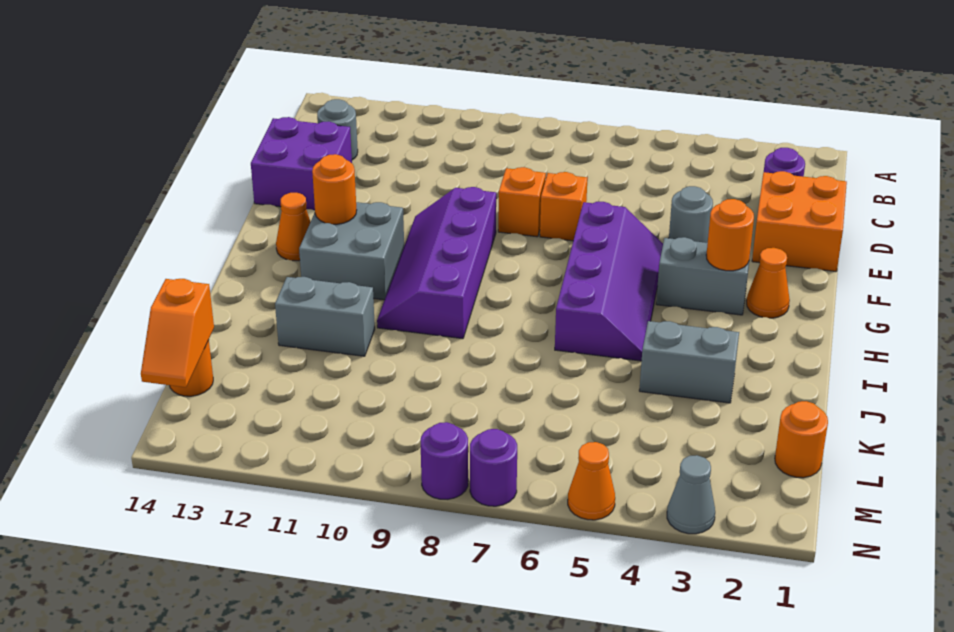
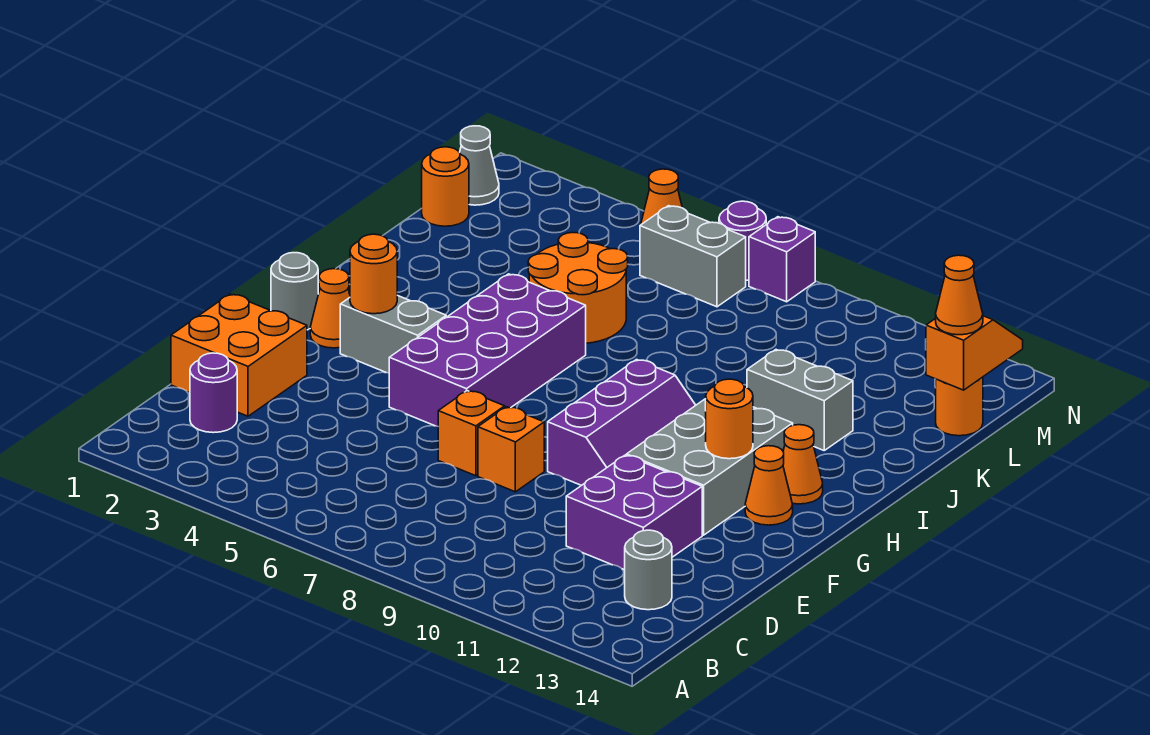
purple 2x2 brick [251,117,352,210] -> purple 2x2 brick moved to [566,455,702,570]
grey 1x1 round brick [669,186,713,243] -> grey 1x1 round brick moved to [271,253,318,330]
purple 2x4 slope [555,202,663,361] -> purple 2x4 brick [389,274,586,426]
purple 2x4 slope [377,187,496,339] -> purple 2x3 slope [548,360,696,485]
grey 2x2 brick [299,202,404,300] -> grey 2x3 brick [627,399,793,535]
none -> orange 1x1 cone [783,425,823,504]
grey 1x2 brick [639,321,739,403] -> grey 1x2 brick moved to [640,206,746,307]
none -> orange 2x2 round brick [528,232,628,343]
none -> orange 1x1 cone [936,255,983,335]
grey 1x1 cone [667,455,715,534] -> grey 1x1 cone moved to [460,126,499,205]
purple 1x1 round brick [421,422,468,499] -> purple 1x1 brick [749,217,815,302]

